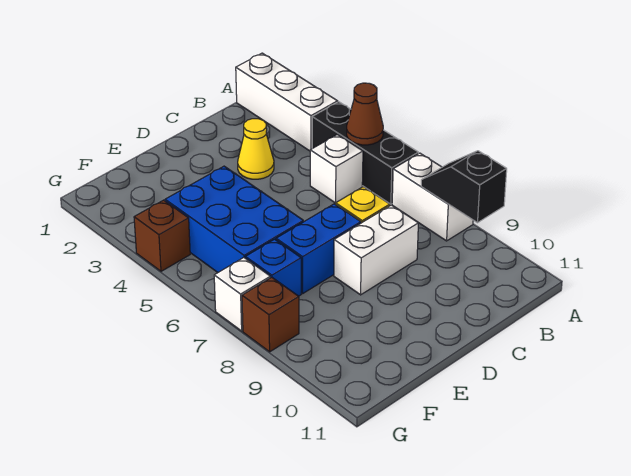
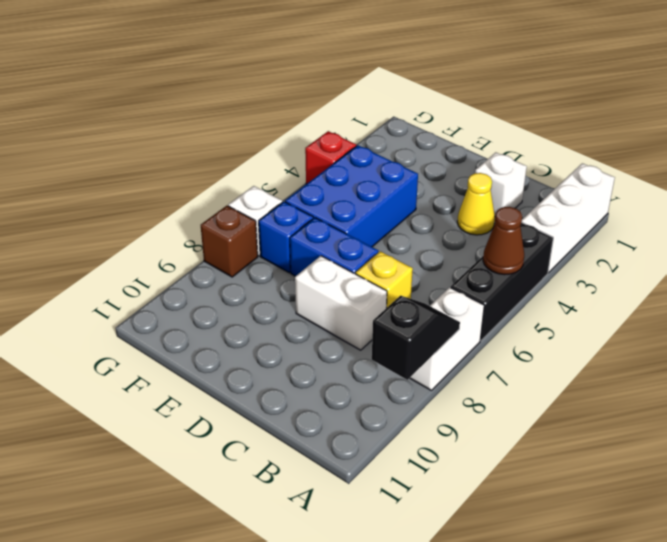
white 1x1 brick [310,135,363,203] -> white 1x1 brick moved to [475,152,527,216]
brown 1x1 brick [134,200,190,271] -> red 1x1 brick [305,131,356,184]

